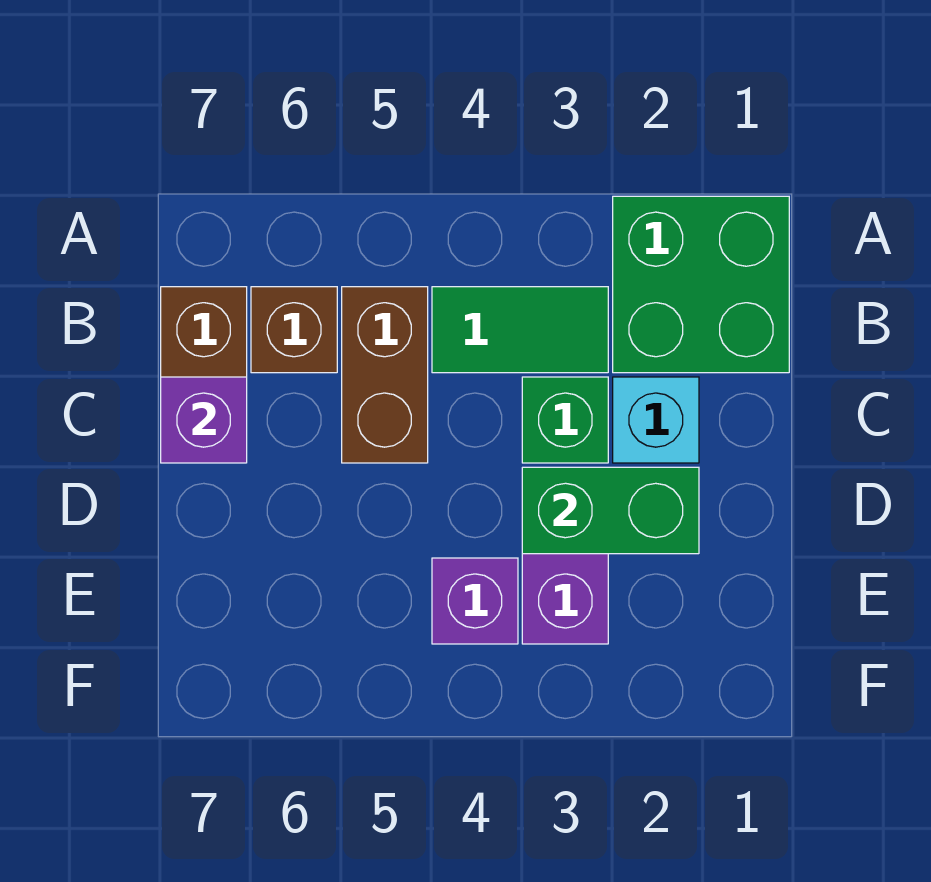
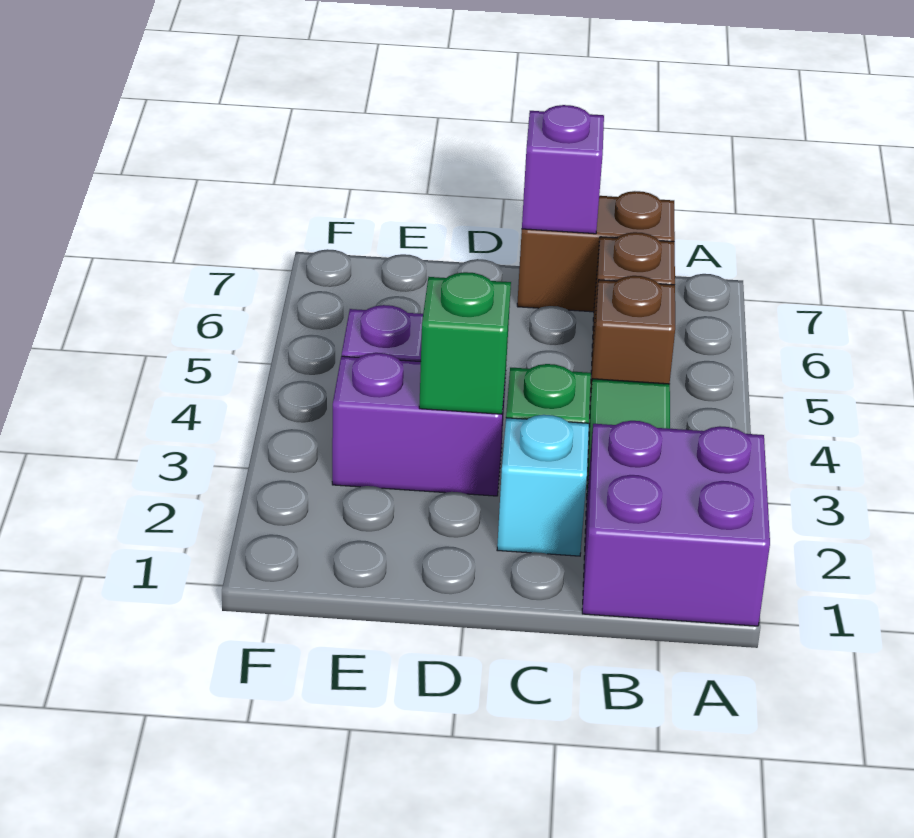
green 2x2 brick [613,196,789,373] -> purple 2x2 brick [582,421,770,626]
brown 1x2 brick [342,287,428,463] -> brown 1x1 brick [590,276,675,401]
green 1x2 brick [522,467,699,554] -> green 1x1 brick [419,272,511,414]

